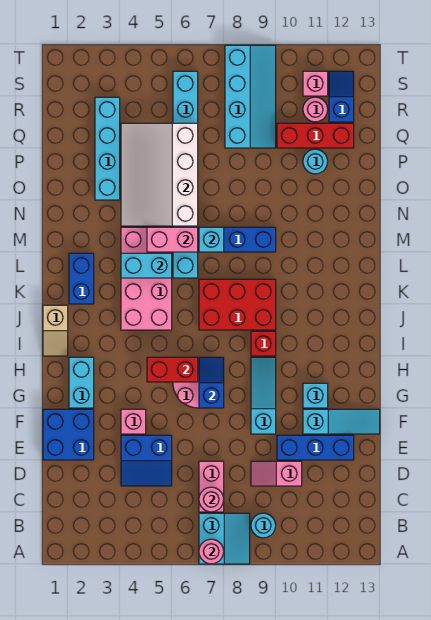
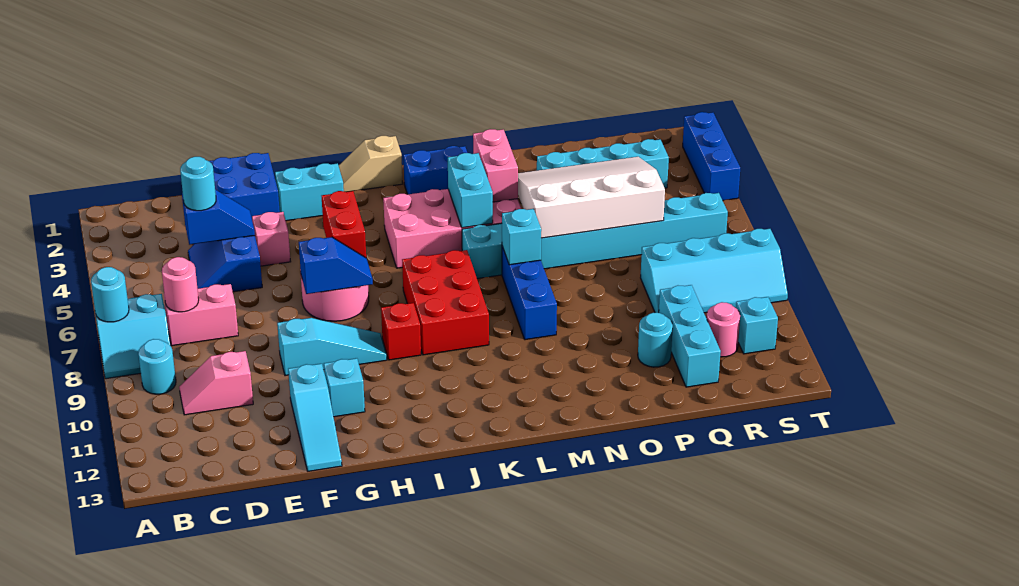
pink 1x1 round brick [199,539,224,564] -> cyan 1x1 round brick [91,267,129,322]
none -> cyan 1x1 round brick [180,157,216,211]
pink 1x2 slope [251,461,302,486] -> pink 1x2 slope turned to [179,351,253,415]
blue 1x3 brick [277,435,354,460] -> blue 1x3 brick moved to [683,112,740,200]
pink 1x2 brick [147,227,198,252] -> pink 1x2 brick moved to [473,129,518,202]
red 1x3 brick [277,123,354,148] -> cyan 1x3 brick [659,285,721,387]
blue 1x2 slope [329,71,354,122] -> blue 1x2 slope moved to [182,190,255,245]
pink 1x1 brick [303,71,328,96] -> cyan 1x1 brick [736,297,778,354]

